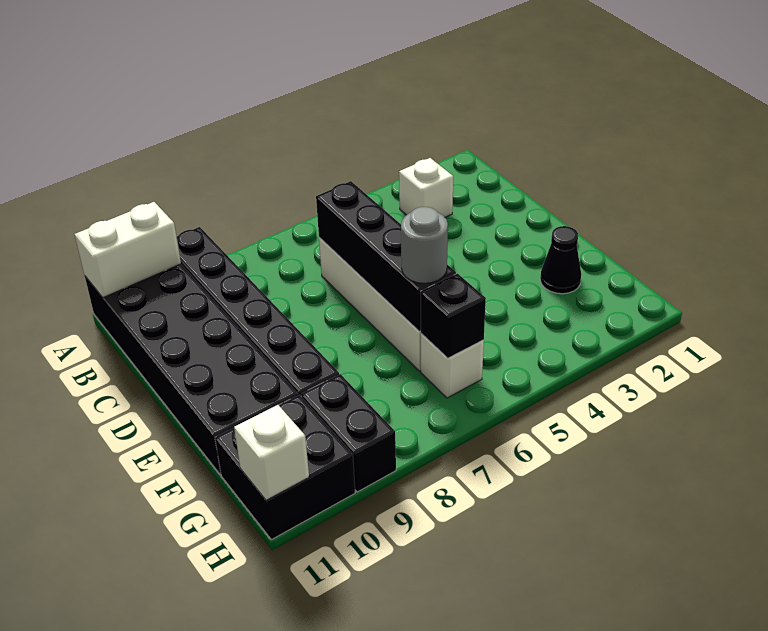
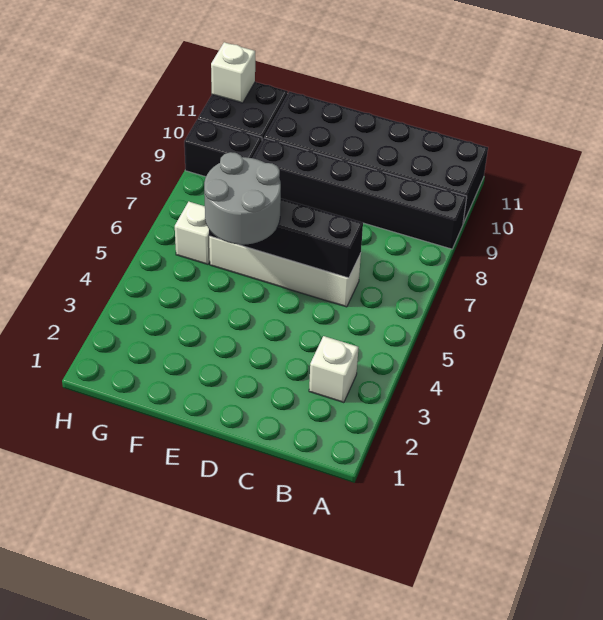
white 1x2 brick [75,202,181,297] -> none
black 1x1 cone [540,226,581,294] -> none
grey 1x1 round brick [401,207,448,283] -> grey 2x2 round brick [204,152,281,245]
black 1x1 brick [421,273,486,358] -> none

